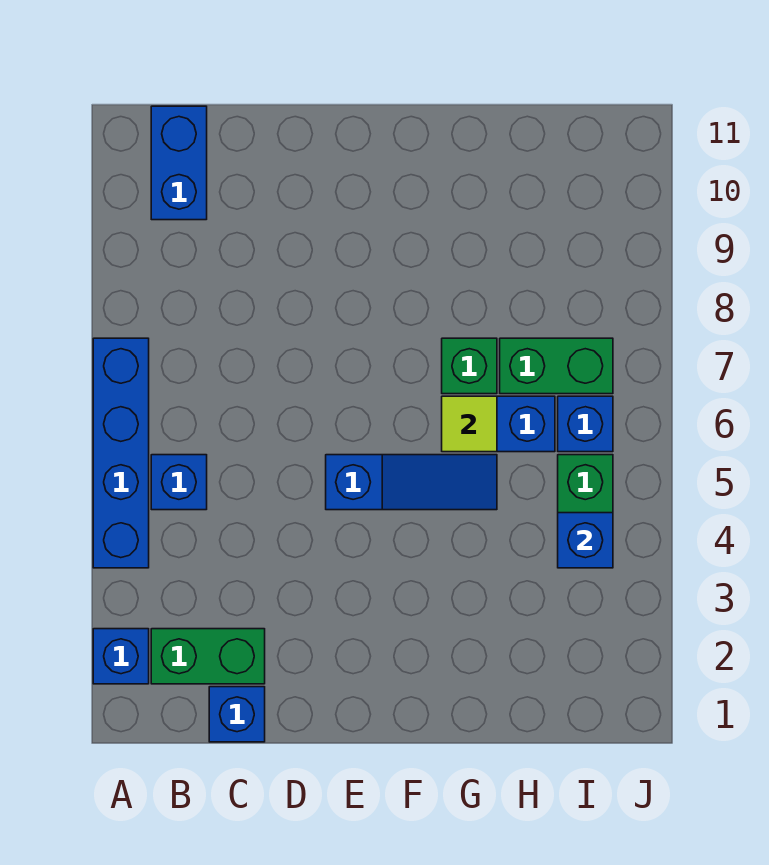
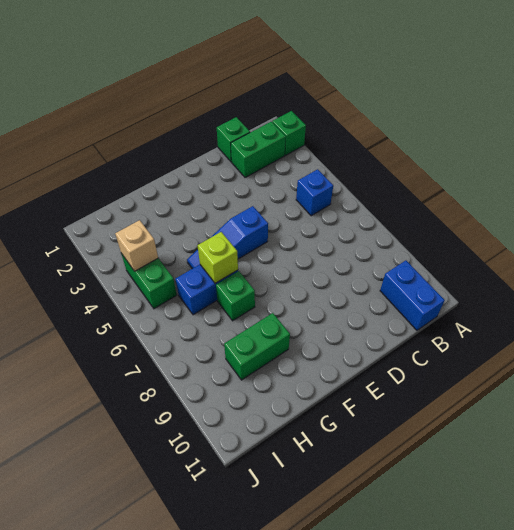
blue 1x1 brick [93,629,149,684] -> green 1x1 brick [272,111,306,155]
blue 1x4 brick [93,338,149,568] -> none
blue 1x1 brick [209,687,265,742] -> green 1x1 brick [217,117,250,162]
lime 1x1 tile [442,396,497,452] -> lime 1x1 brick [198,232,238,283]
green 1x2 brick [500,338,613,394] -> green 1x2 brick moved to [224,313,290,380]
blue 1x1 brick [558,513,613,568] -> tan 1x1 brick [115,220,158,271]
blue 1x1 brick [558,396,613,452] -> none

